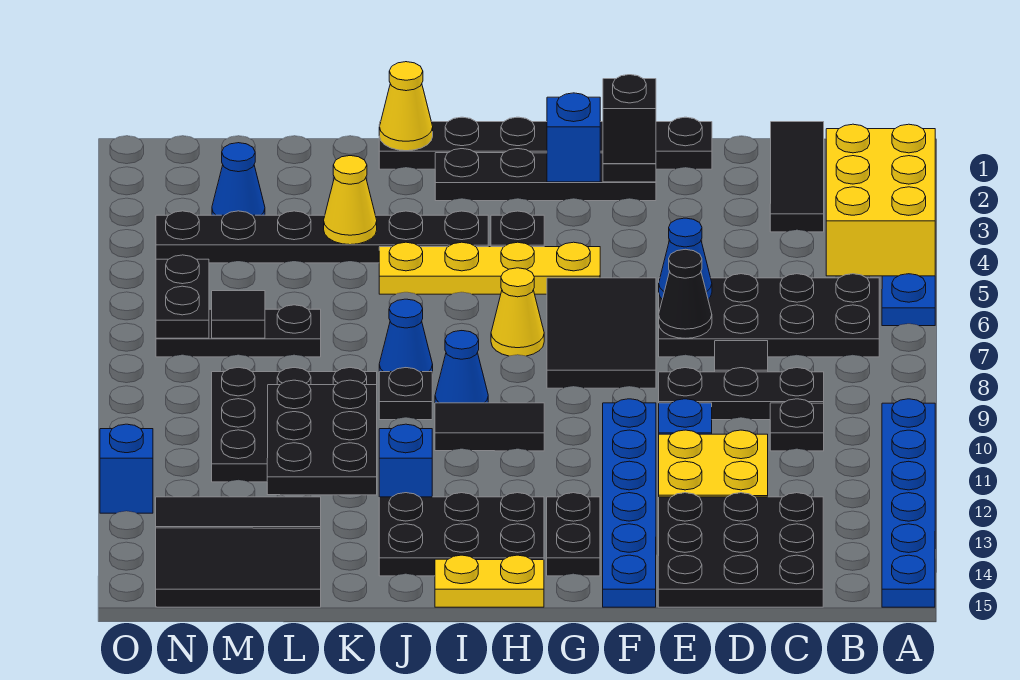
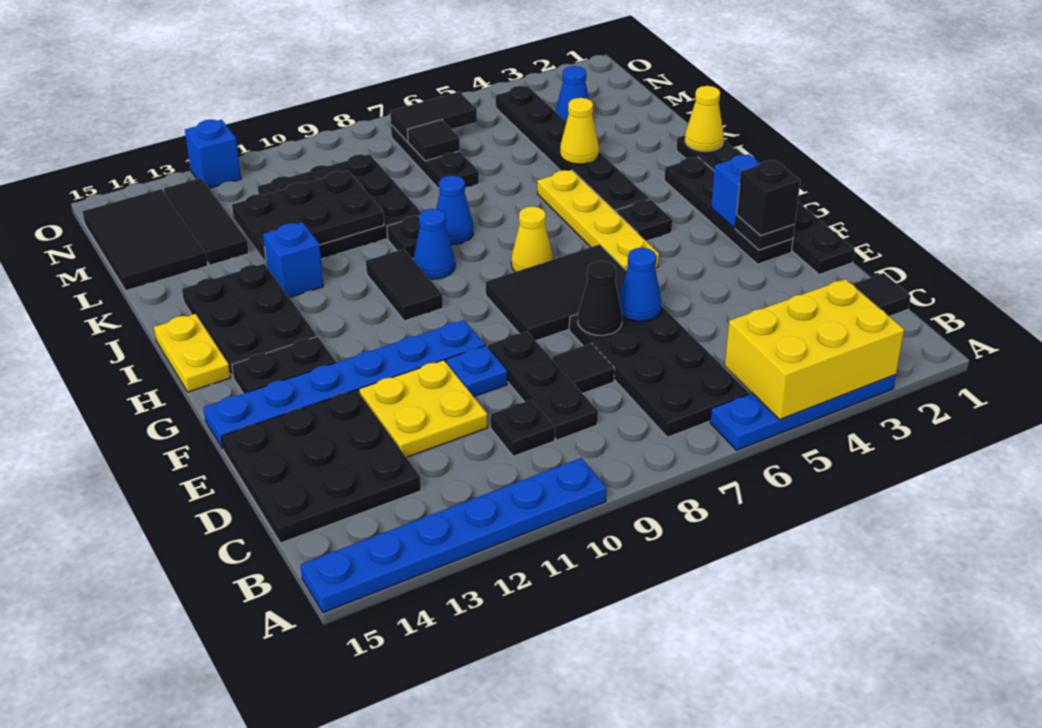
black 1x2 plate [156,255,209,338] -> black 1x2 tile [390,92,477,142]

